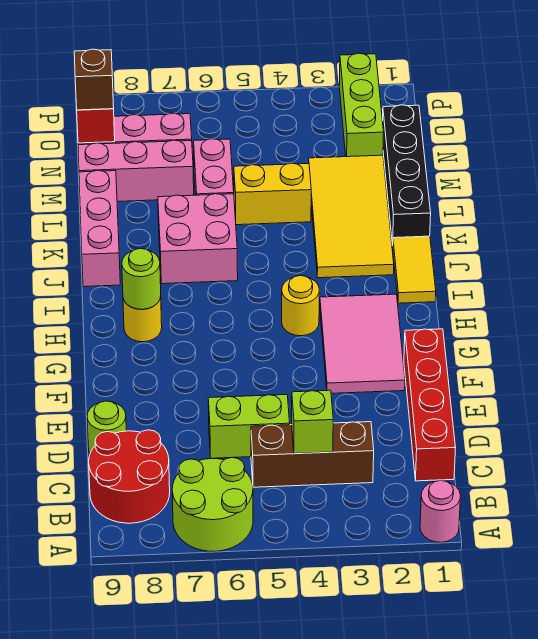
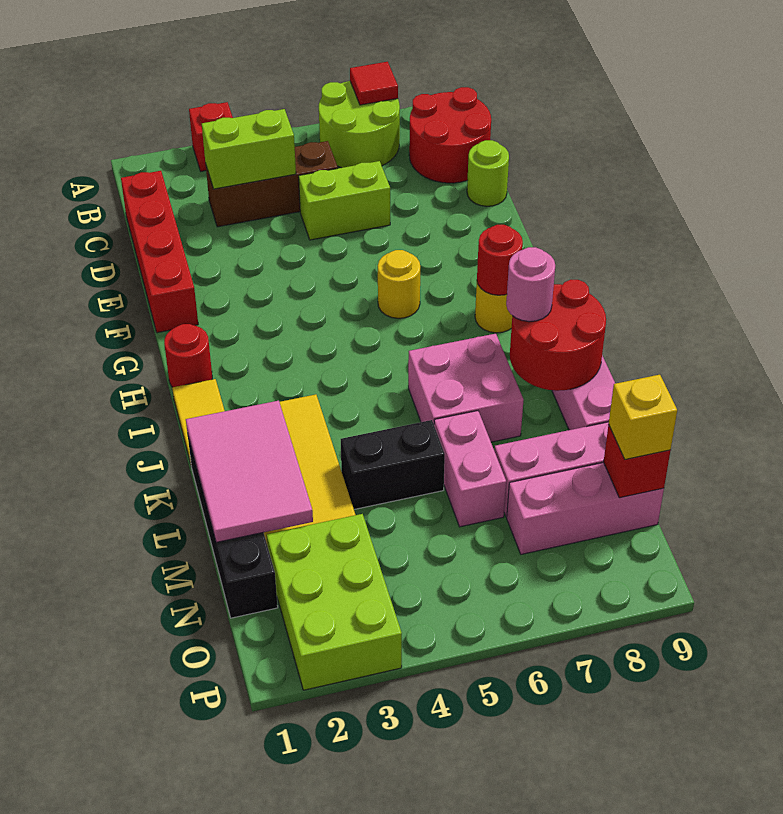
pink 1x1 round brick [420,481,461,542] -> pink 1x1 round brick moved to [506,247,555,322]
none -> red 1x1 brick [189,102,233,171]
none -> red 1x1 tile [350,62,398,105]
lime 1x1 brick [292,390,333,454] -> lime 1x2 brick [202,109,296,189]
pink 2x3 tile [320,294,405,393] -> pink 2x3 tile moved to [186,401,313,542]
none -> red 1x1 round brick [164,324,212,387]
yellow 1x1 round brick [282,276,319,336] -> yellow 1x1 round brick moved to [378,250,420,318]
lime 1x1 round brick [122,248,161,309] -> red 1x1 round brick [477,225,523,295]
none -> red 2x2 round brick [510,280,606,391]
yellow 1x2 brick [234,163,311,225] -> black 1x2 brick [341,420,445,509]
lime 1x3 brick [339,53,384,157] -> lime 2x3 brick [267,514,402,690]
brown 1x1 brick [74,49,114,110] -> yellow 1x1 brick [609,375,677,460]

